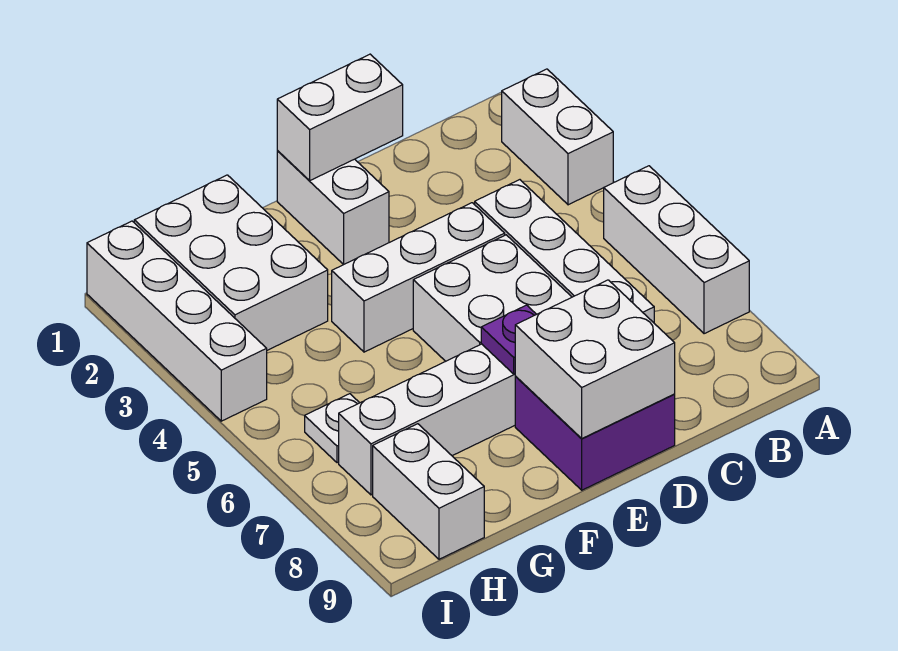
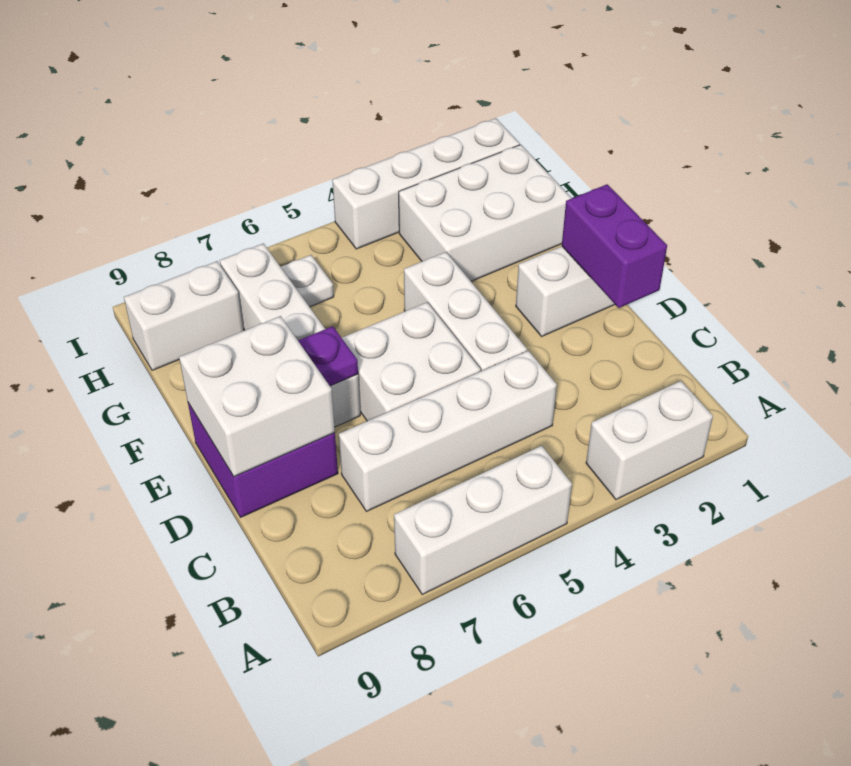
white 1x2 brick [277,54,403,180] -> purple 1x2 brick [562,184,667,308]

